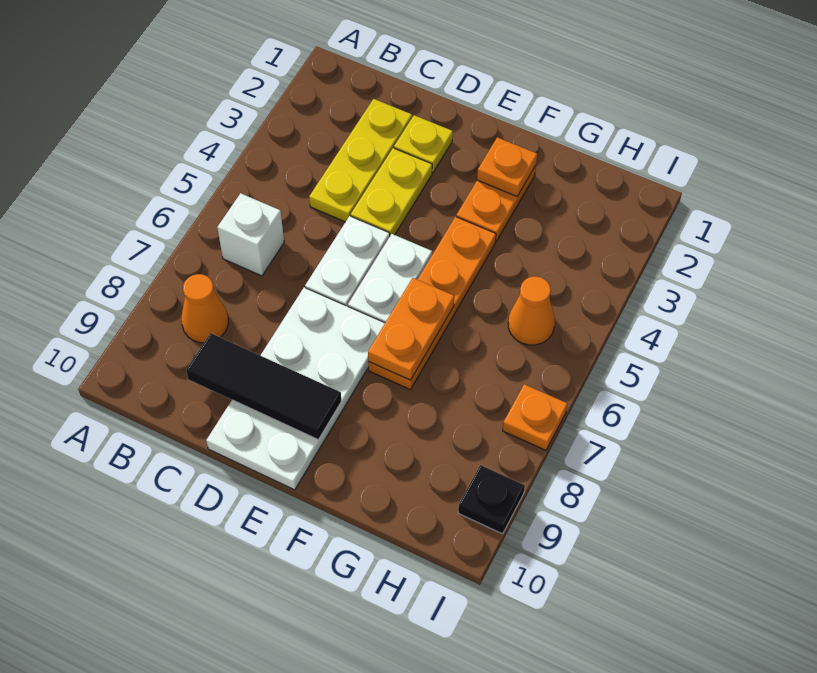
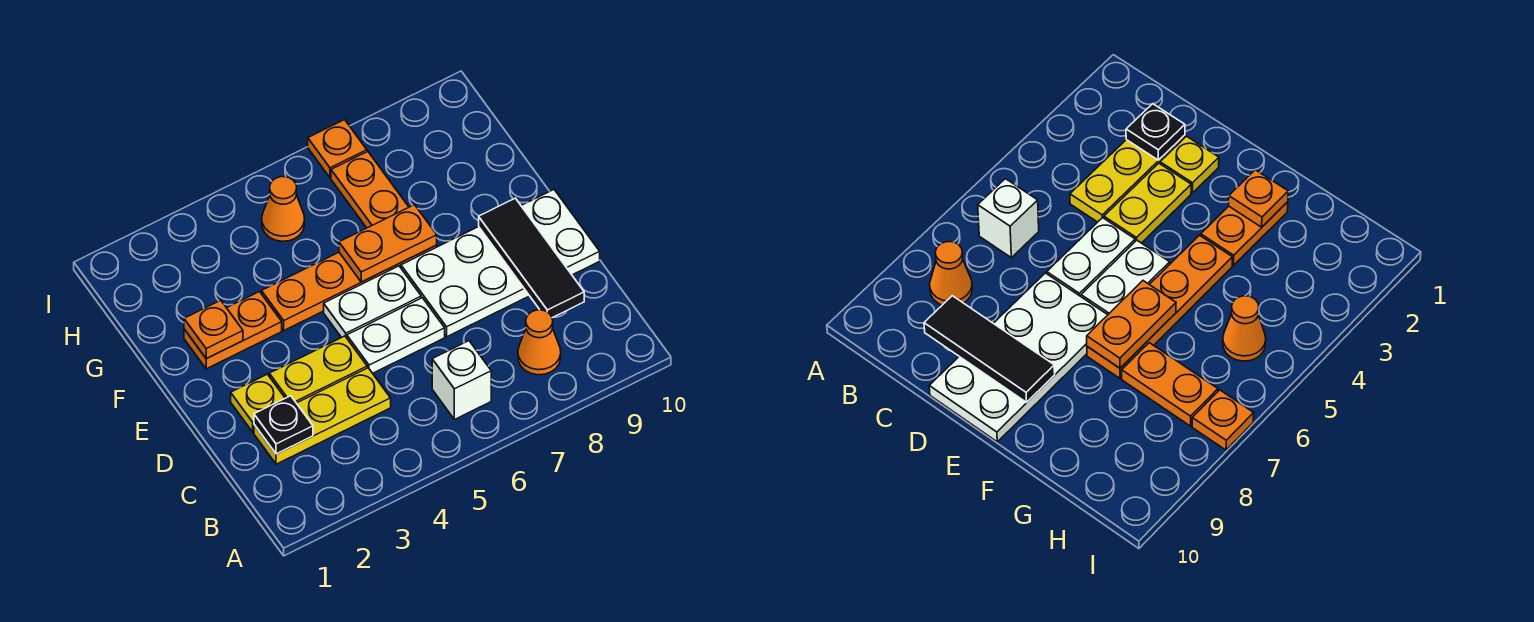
none -> orange 1x2 plate [331,152,409,228]
black 1x1 plate [458,465,525,534] -> black 1x1 plate moved to [254,396,313,454]

